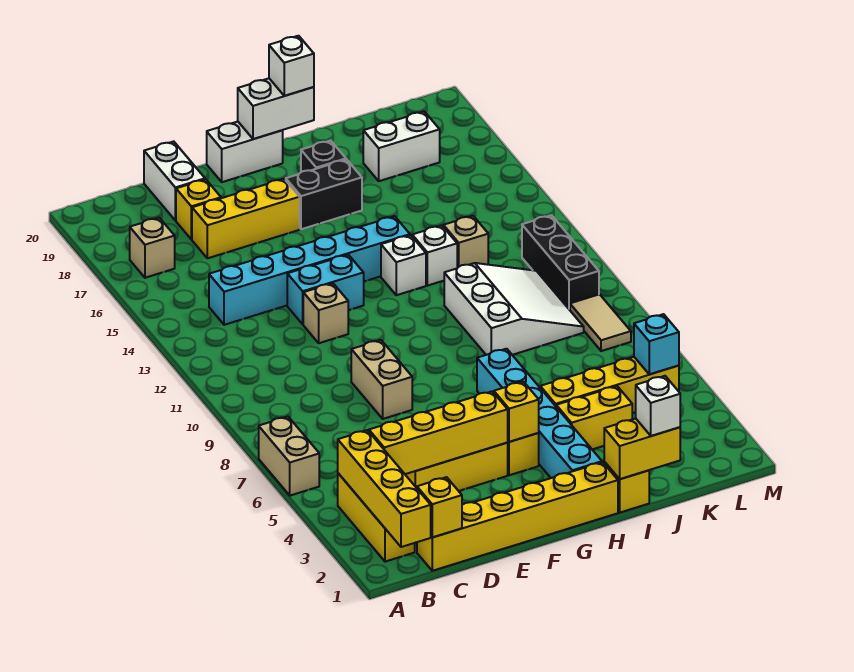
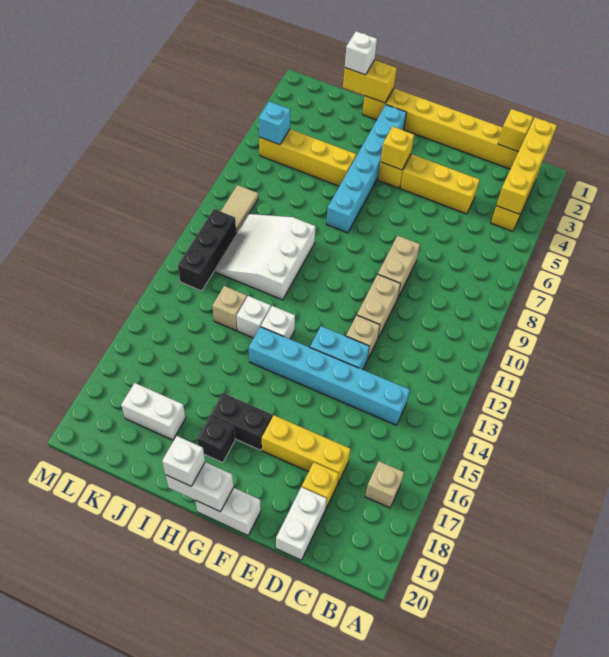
tan 1x2 brick [259,417,319,496] -> tan 1x2 brick moved to [357,275,400,338]
yellow 1x4 brick [369,391,508,474] -> none
yellow 1x2 brick [556,386,632,450] -> none

